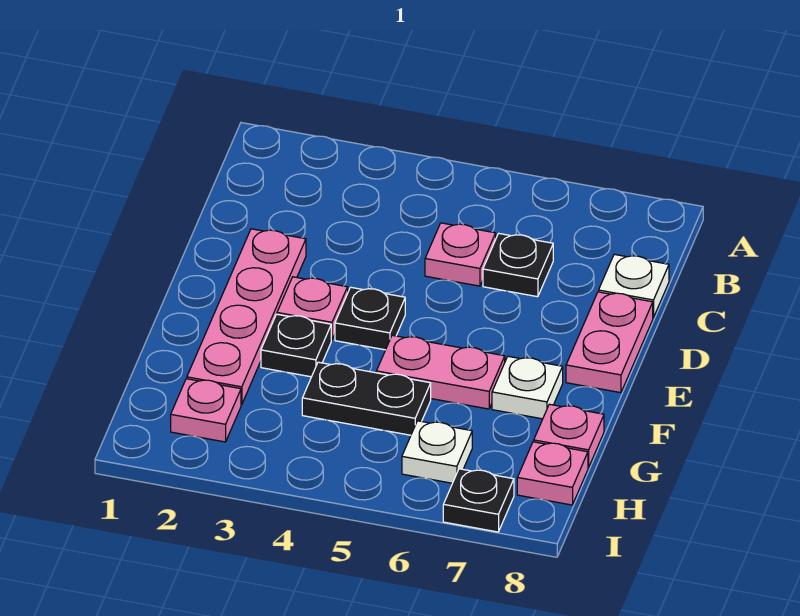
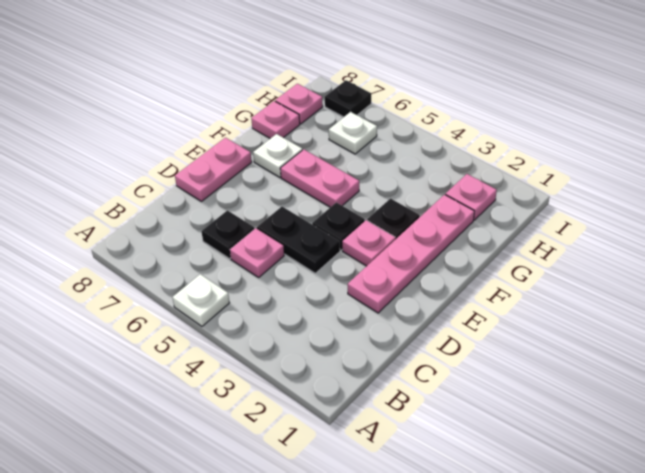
white 1x1 plate [599,254,669,317] -> white 1x1 plate moved to [172,274,229,326]
black 1x2 plate [302,362,431,435] -> black 1x2 plate moved to [257,207,340,273]

